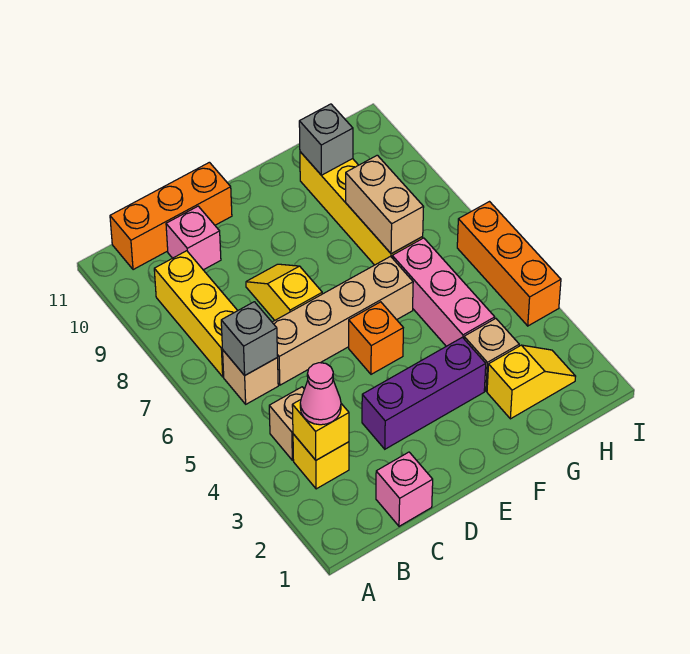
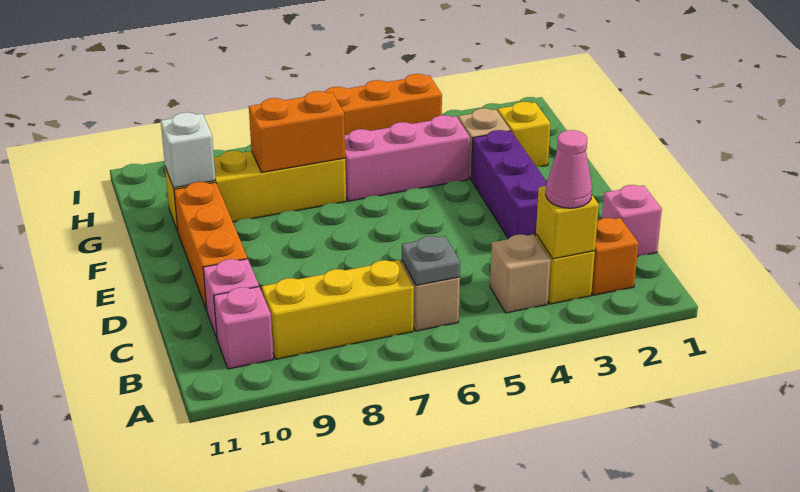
grey 1x1 brick [221,302,278,375] -> grey 1x1 plate [402,236,460,285]
none -> pink 1x1 brick [214,287,273,369]
orange 1x3 brick [110,162,232,270] -> orange 1x3 brick moved to [174,182,247,310]
tan 1x4 brick [272,256,413,385] -> none
yellow 1x2 slope [246,264,322,320] -> none
orange 1x1 brick [349,302,403,374] -> orange 1x1 brick moved to [591,218,639,295]
tan 1x2 brick [346,155,424,254] -> orange 1x2 brick [249,91,345,172]
grey 1x1 brick [299,104,353,175] -> white 1x1 brick [161,112,216,188]

